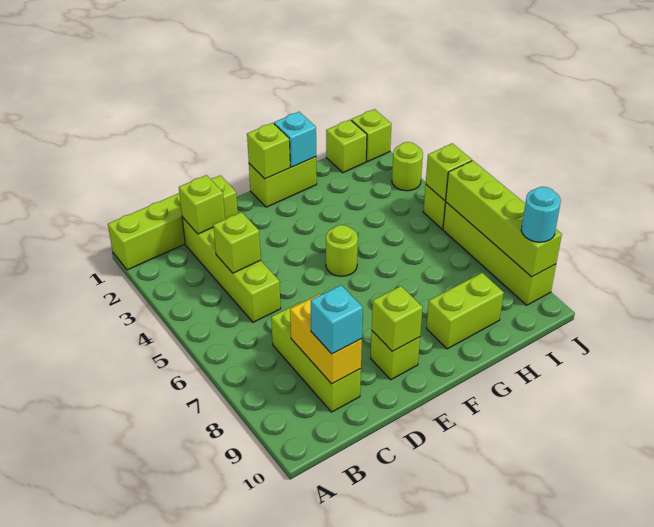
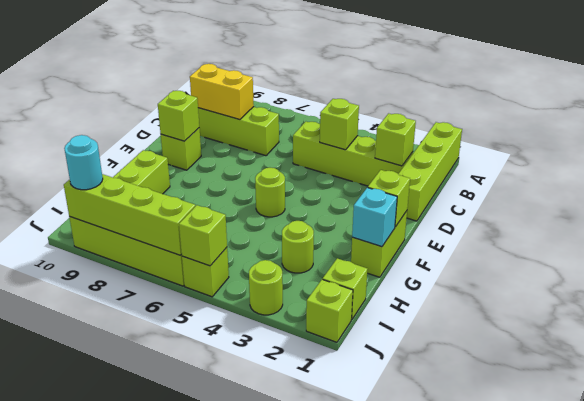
cyan 1x1 brick [311,285,363,354] -> none
none -> lime 1x1 round brick [282,221,314,273]

